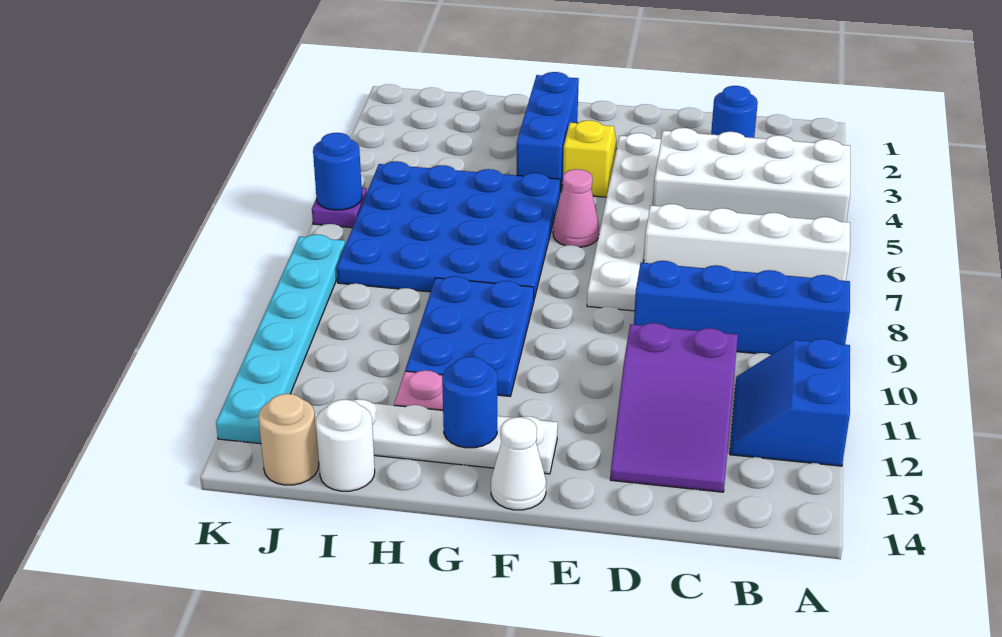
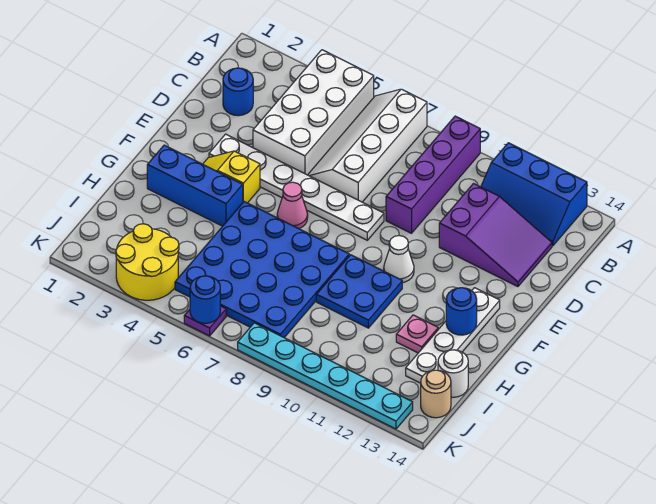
blue 1x4 brick [634,261,850,355] -> purple 1x4 brick [386,116,480,233]
blue 2x2 slope [730,339,850,466] -> blue 2x3 slope [481,143,587,246]
white 1x1 cone [491,417,546,510] -> white 1x1 cone moved to [384,236,414,283]
blue 2x3 plate [405,276,534,396] -> blue 2x2 plate [316,255,402,328]
none -> yellow 2x2 round brick [116,224,179,300]

